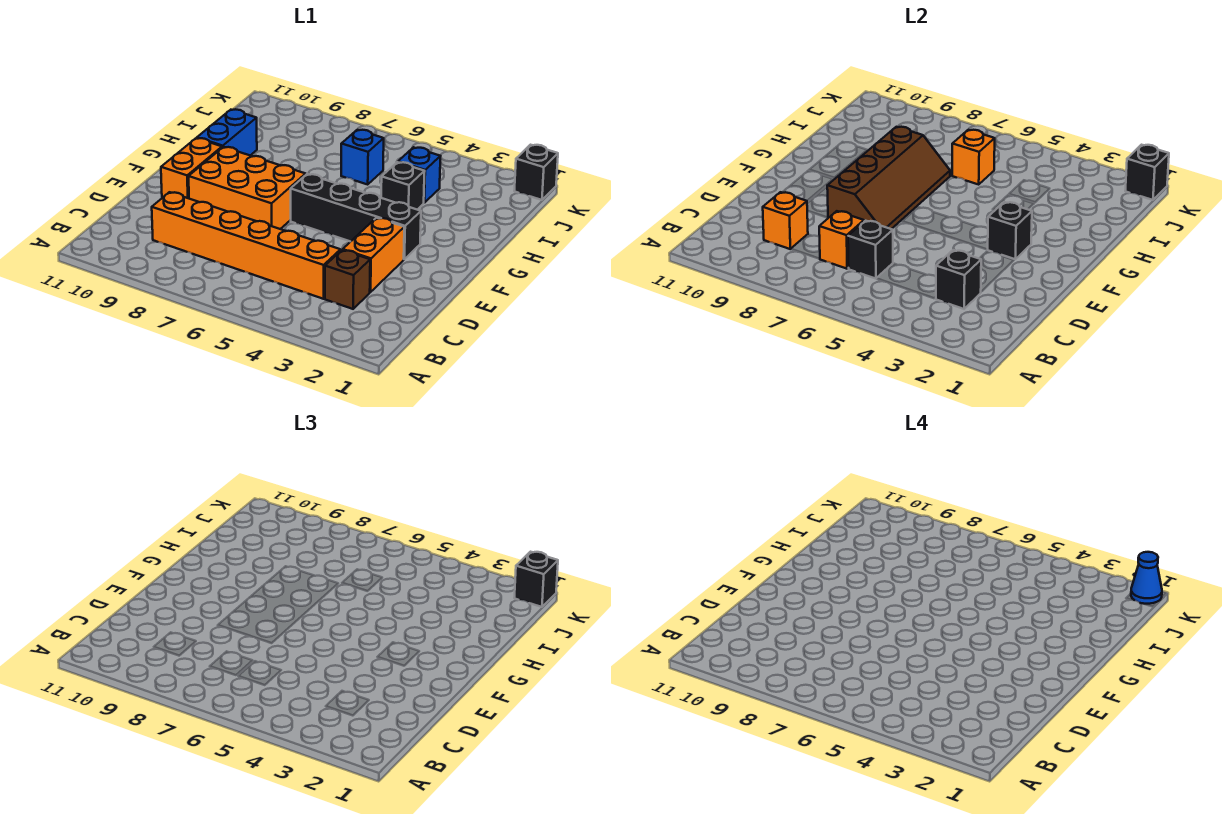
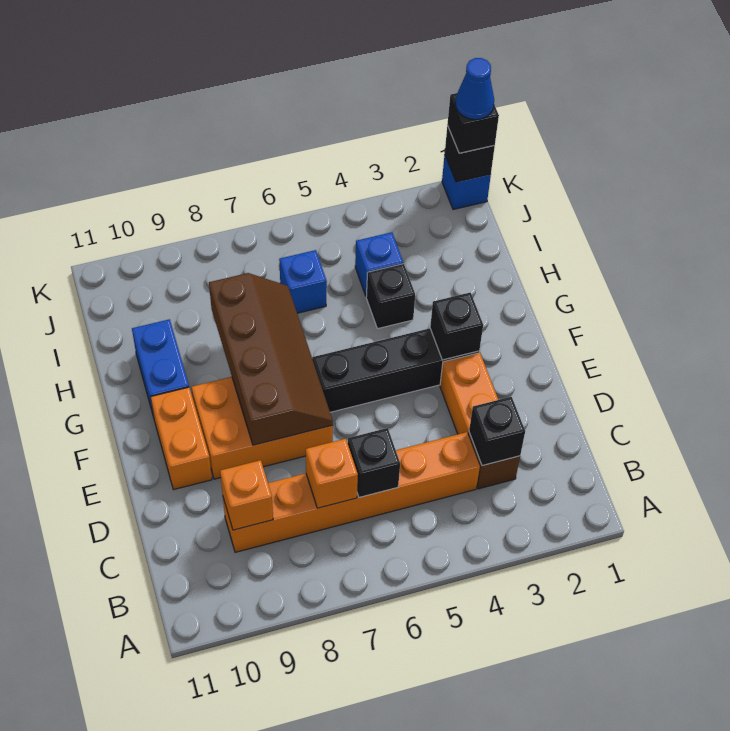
orange 1x1 brick [952,130,995,184] -> none
black 1x1 brick [514,145,558,200] -> blue 1x1 brick [442,155,491,210]

